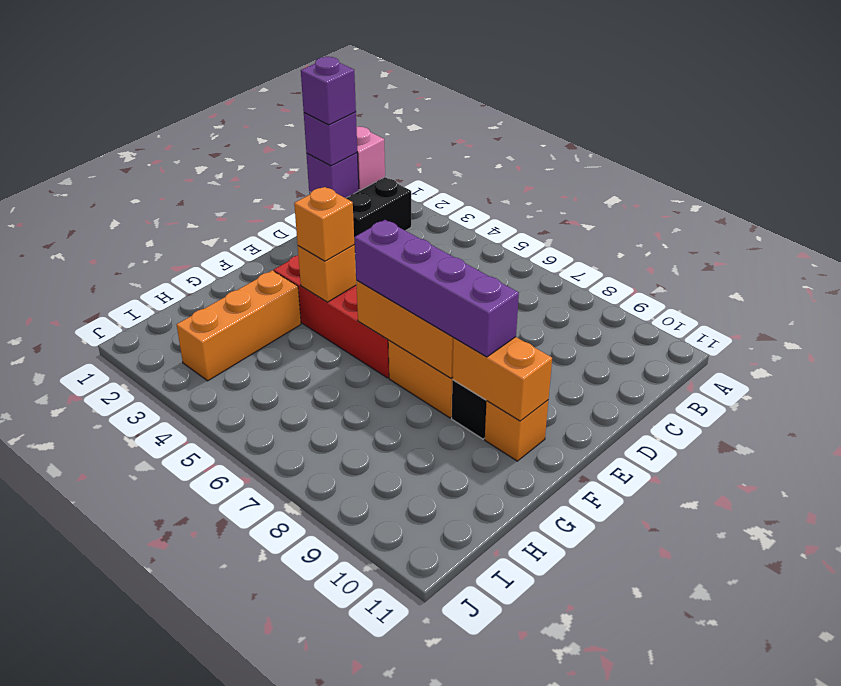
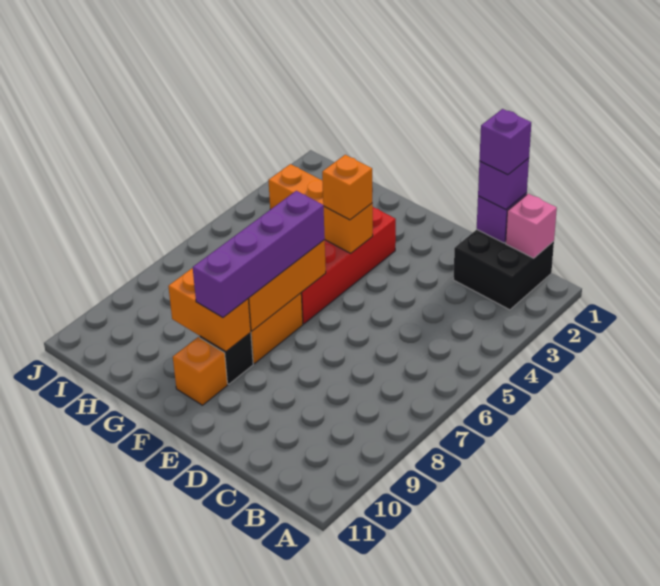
orange 1x2 brick [452,337,552,421] -> orange 1x2 brick turned to [168,268,251,352]

